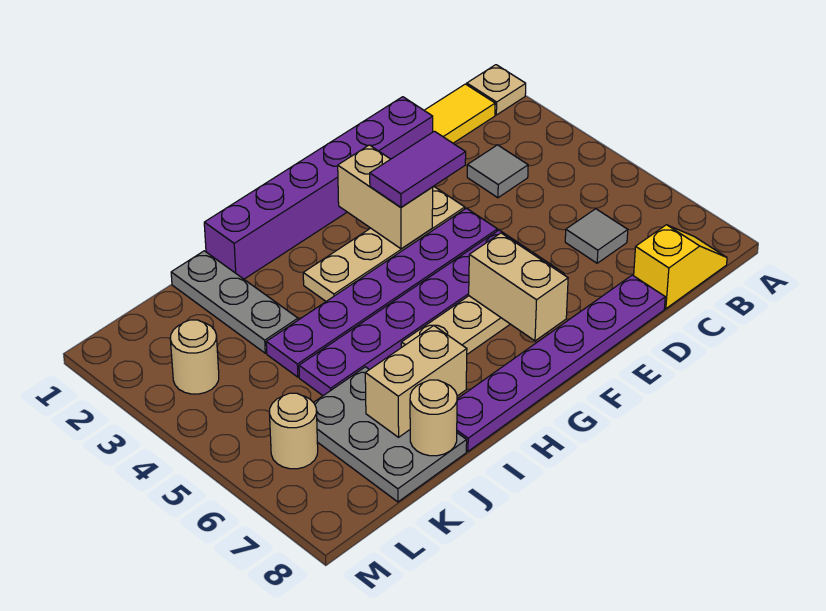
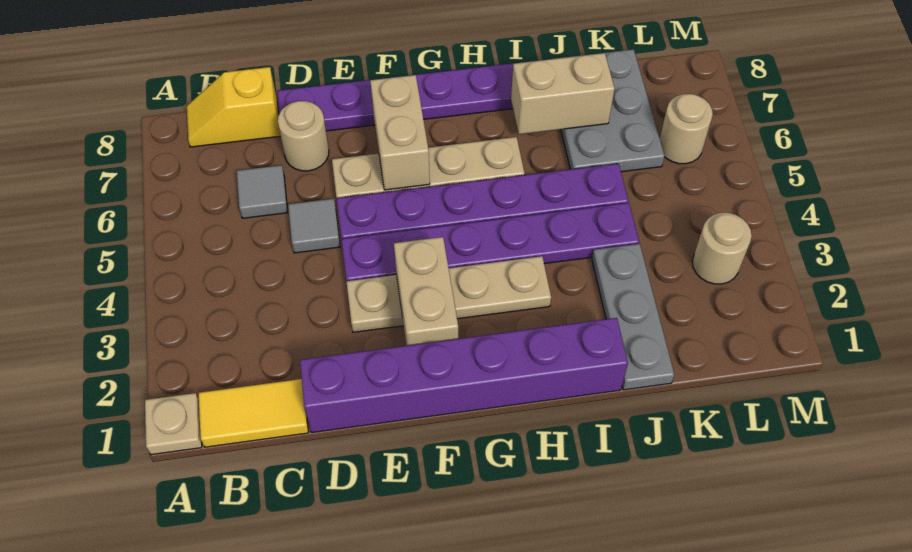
grey 1x1 tile [467,145,528,198] -> grey 1x1 tile moved to [288,199,340,253]
purple 1x2 tile [370,131,466,207] -> none
tan 1x1 round brick [410,380,457,456] -> tan 1x1 round brick moved to [278,101,329,171]

